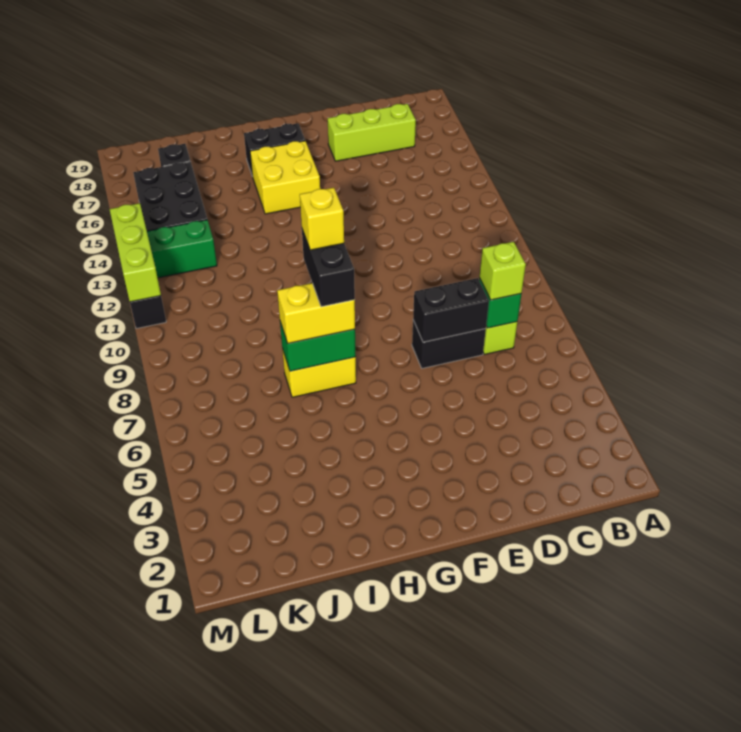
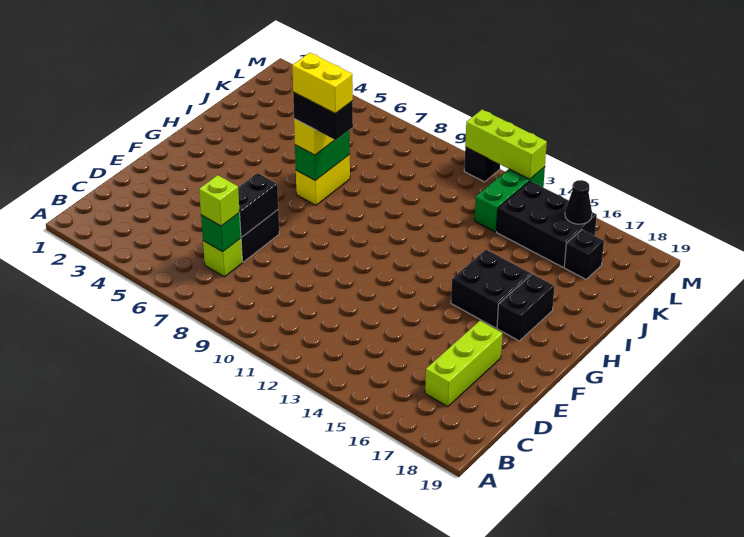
yellow 2x2 brick [250,141,320,214] -> black 2x2 brick [451,250,531,328]
yellow 1x1 brick [300,188,344,250] -> yellow 1x2 brick [292,53,353,113]
none -> black 1x1 cone [565,180,592,224]

